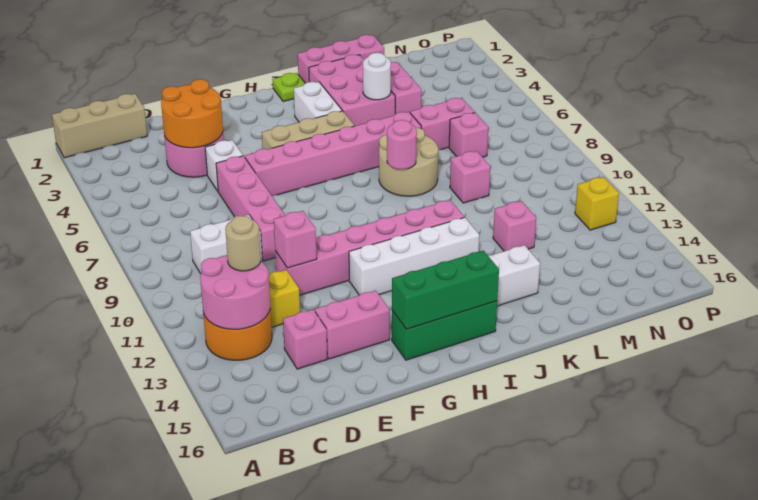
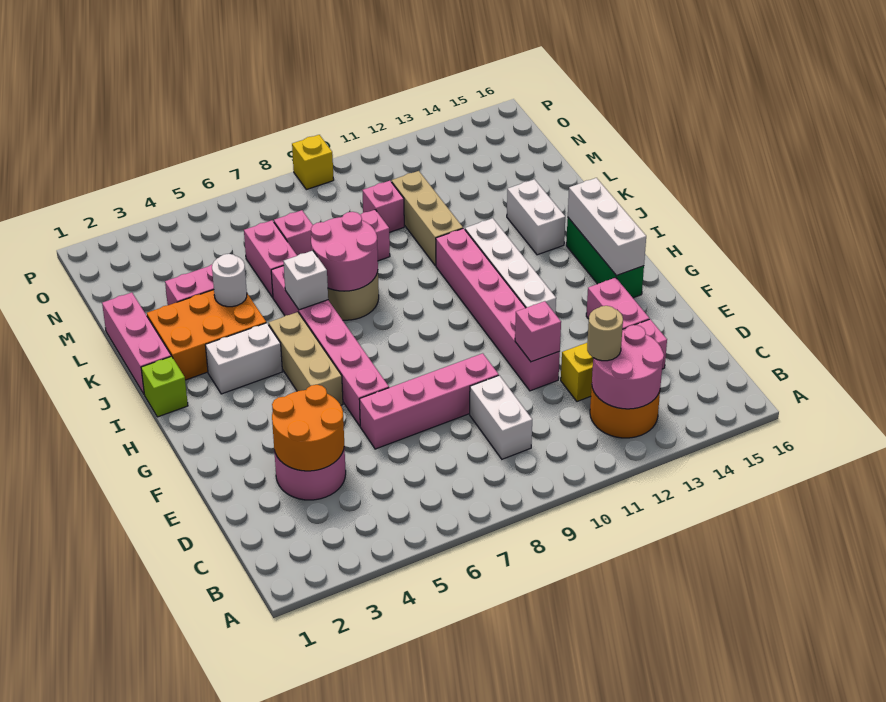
tan 1x3 brick [52,94,147,158] -> tan 1x3 brick moved to [391,171,463,266]
white 1x1 brick [205,140,243,191] -> white 1x1 brick moved to [283,251,328,310]
green 1x3 brick [392,251,499,329] -> white 1x3 brick [568,178,646,276]
lime 1x1 plate [272,73,305,102] -> lime 1x1 brick [141,356,188,417]
pink 2x3 brick [309,55,395,126] -> orange 2x3 brick [147,290,266,380]
pink 1x1 round brick [387,120,417,169] -> pink 2x2 round brick [311,212,378,291]
pink 1x1 brick [493,201,536,251] -> pink 1x1 brick moved to [362,181,404,232]
yellow 1x1 brick [575,177,619,230] -> yellow 1x1 brick moved to [292,135,334,190]

